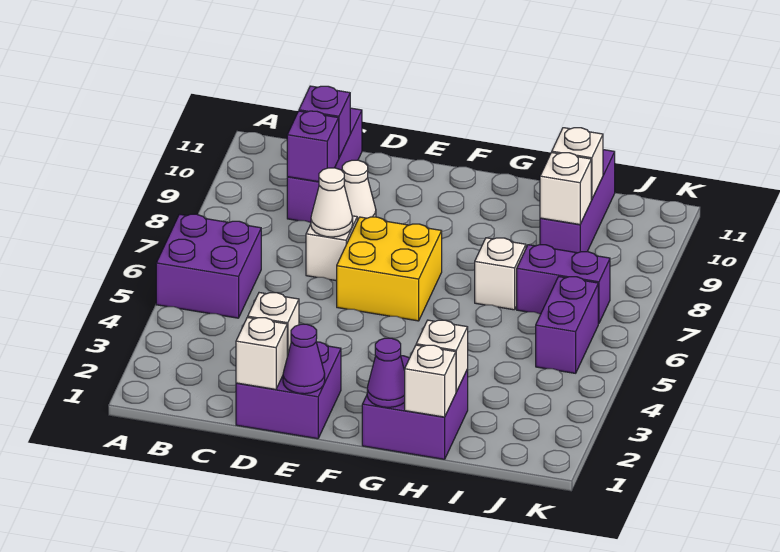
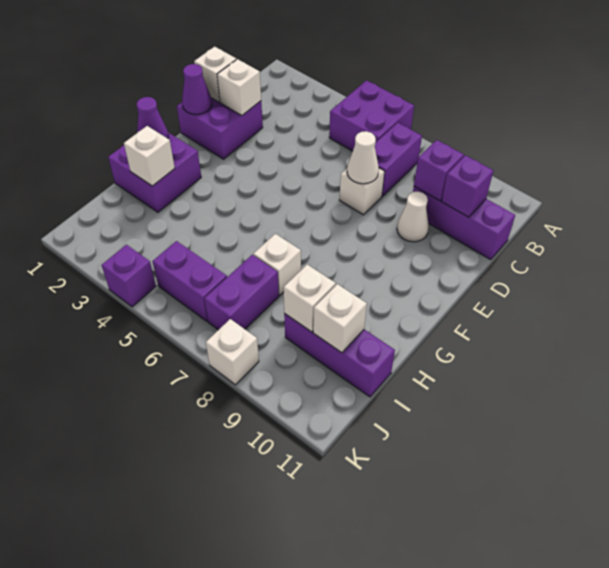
none -> purple 1x2 brick [375,123,422,196]
yellow 2x2 brick [337,217,442,321] -> none
white 1x1 brick [405,345,456,417] -> white 1x1 brick moved to [206,319,259,385]
none -> purple 1x1 brick [102,245,156,307]

